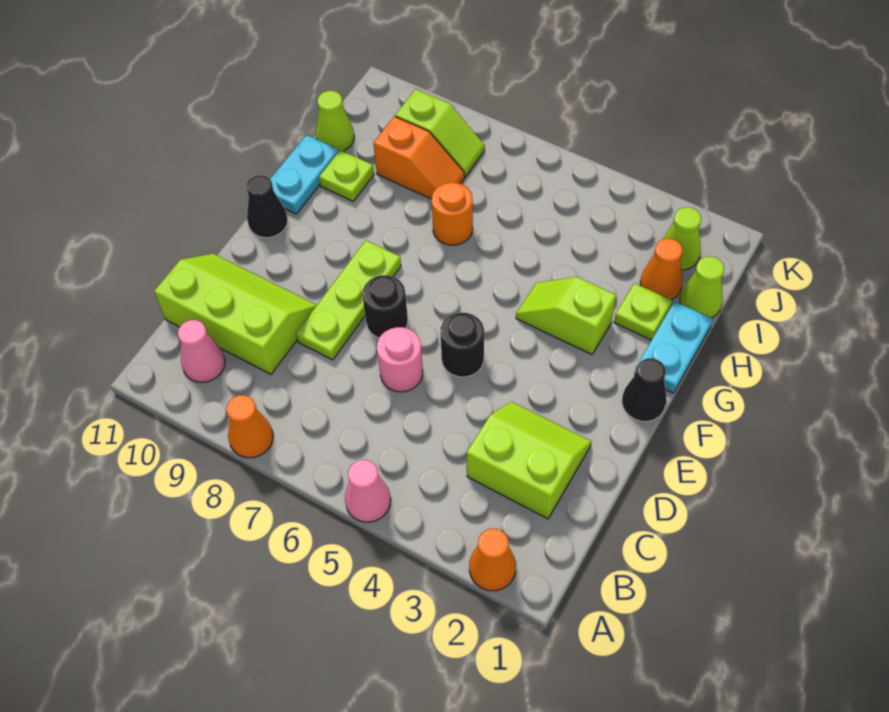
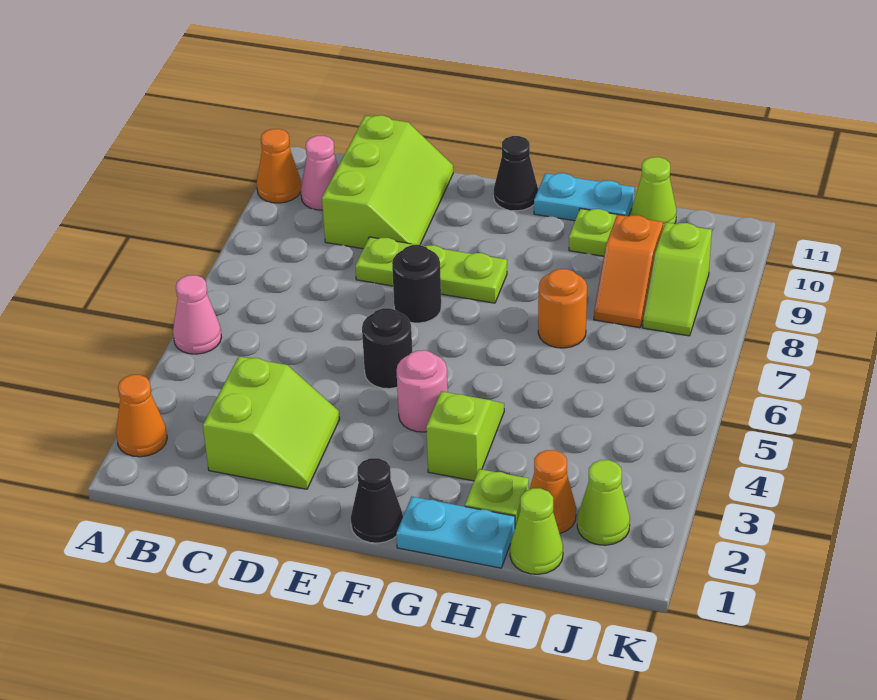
orange 1x1 cone [227,395,273,458] -> orange 1x1 cone moved to [257,129,301,203]
pink 1x1 round brick [377,327,423,392] -> pink 1x1 round brick moved to [396,350,448,432]

